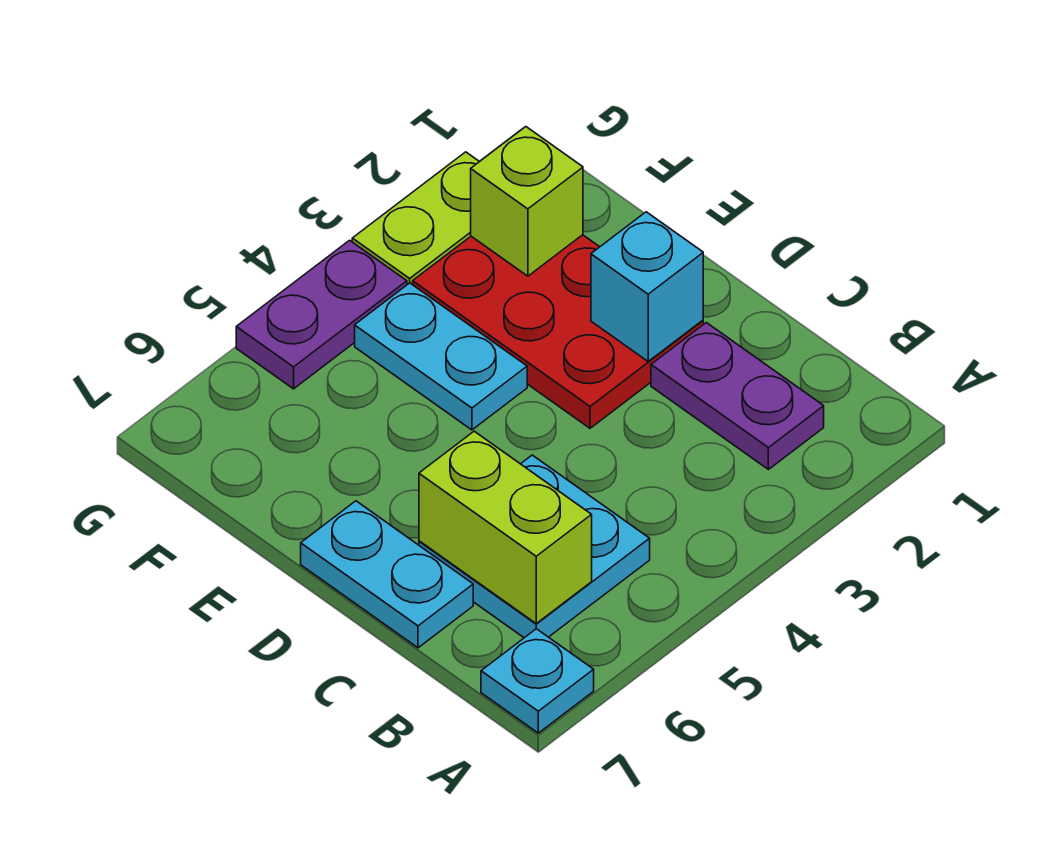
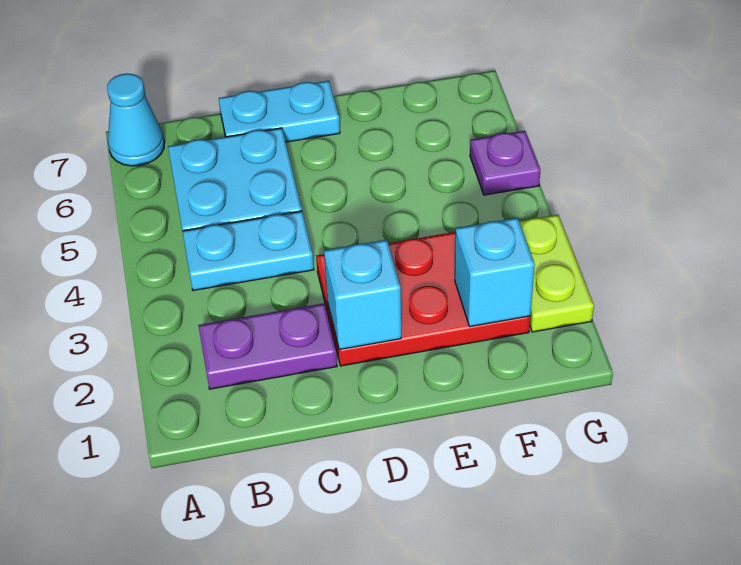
cyan 1x1 plate [481,629,594,733] -> cyan 1x1 cone [107,73,165,166]
lime 1x2 brick [419,431,592,623] -> none
cyan 1x2 plate [355,283,527,430] -> cyan 1x2 plate moved to [183,211,314,290]
lime 1x1 brick [471,127,583,276] -> cyan 1x1 brick [455,218,535,327]
purple 1x2 plate [236,240,407,389] -> purple 1x1 plate [470,131,540,195]

